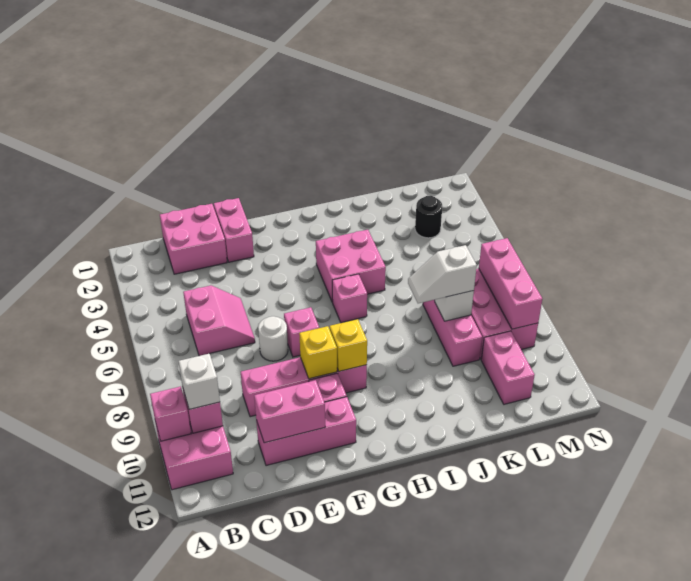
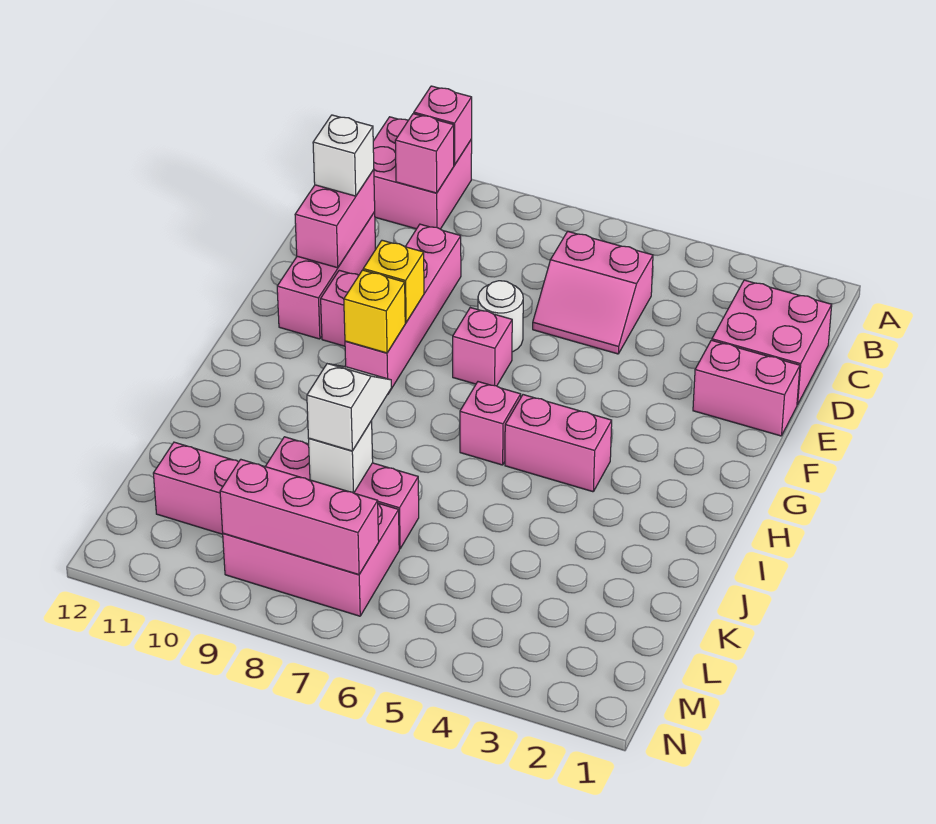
white 1x1 brick [179,354,220,409] -> white 1x1 brick moved to [313,115,374,196]
pink 2x2 brick [316,230,386,302] -> pink 1x2 brick [505,395,612,492]
black 1x1 round brick [415,196,442,238] -> none

